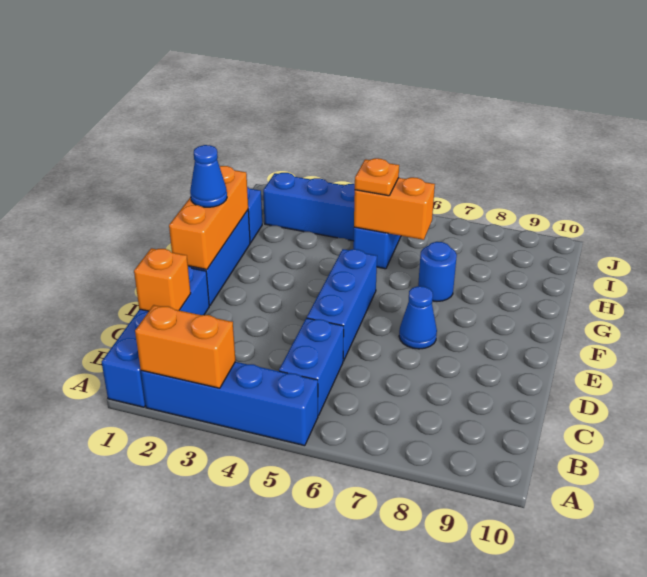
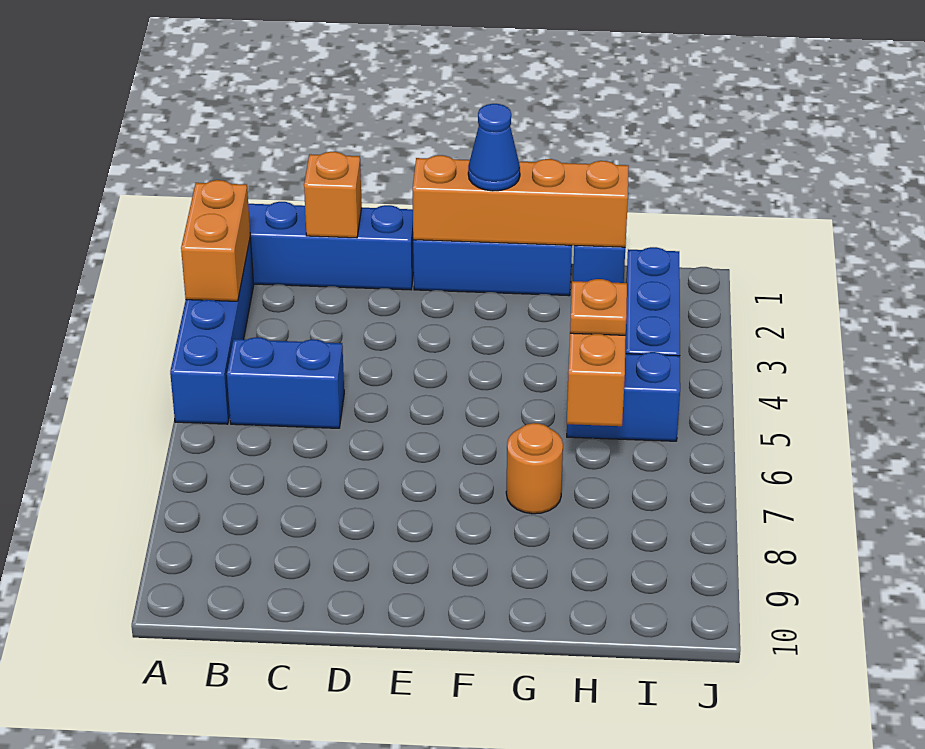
blue 1x3 brick [307,249,377,361] -> none
orange 1x3 brick [169,166,248,270] -> orange 1x4 brick [413,155,629,247]
blue 1x1 cone [399,286,437,349] -> none
blue 1x1 round brick [418,242,457,301] -> orange 1x1 round brick [506,423,563,514]

